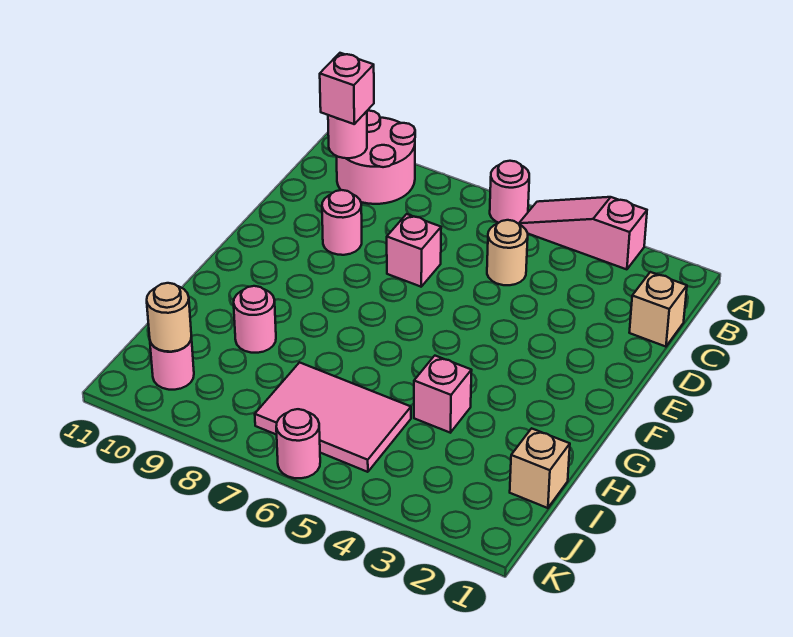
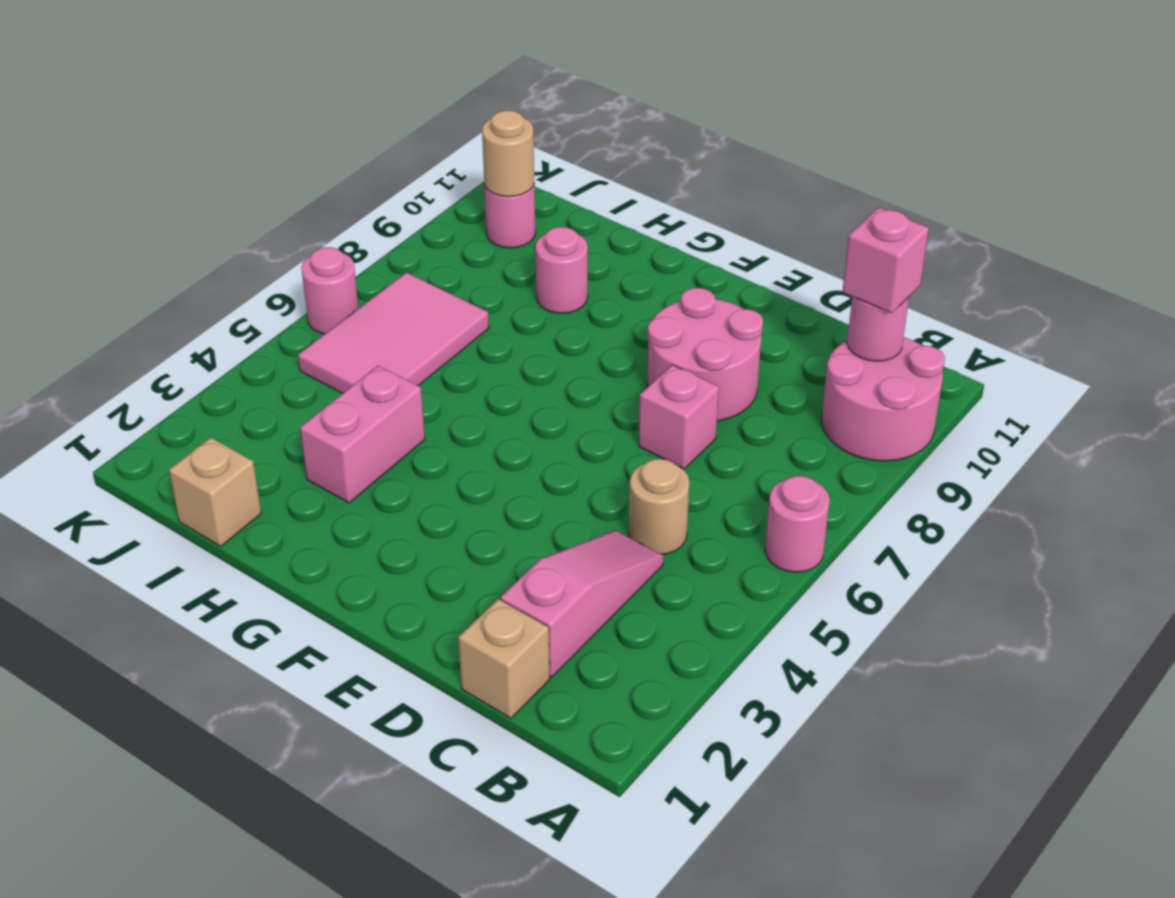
pink 1x3 slope [519,197,647,269] -> pink 1x3 slope moved to [500,530,664,677]
pink 1x1 round brick [322,190,362,255] -> pink 2x2 round brick [647,288,763,421]
pink 1x1 brick [414,356,472,433] -> pink 1x2 brick [300,366,425,503]

